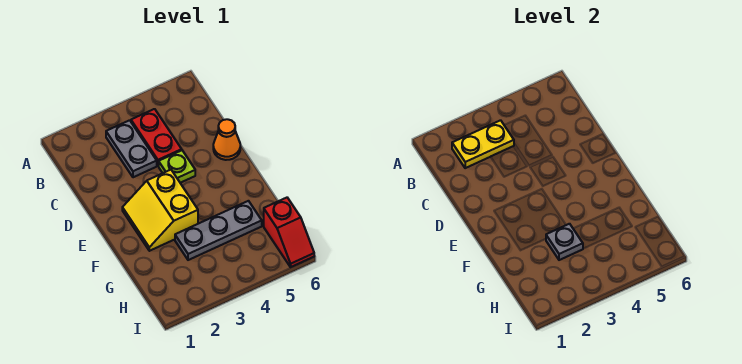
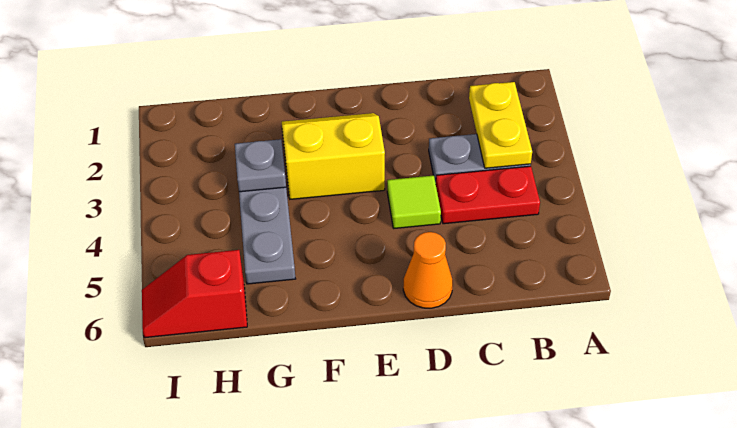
lime 1x1 plate [159,150,195,183] -> lime 1x1 tile [387,175,441,228]

